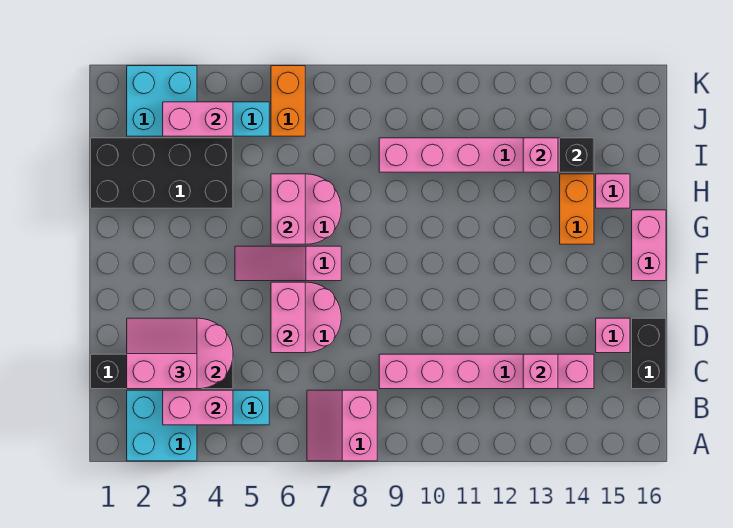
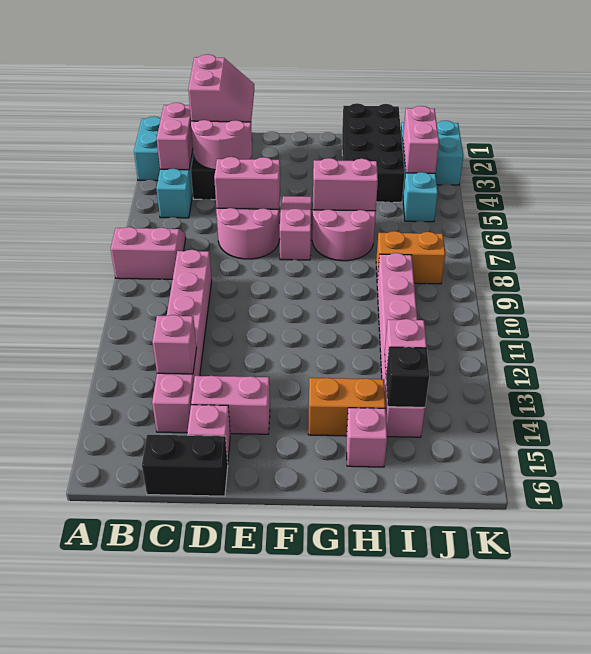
pink 1x2 brick [632,210,666,281] -> pink 1x2 brick moved to [191,376,270,434]
orange 1x2 brick [271,66,305,136] -> orange 1x2 brick moved to [376,231,445,284]

